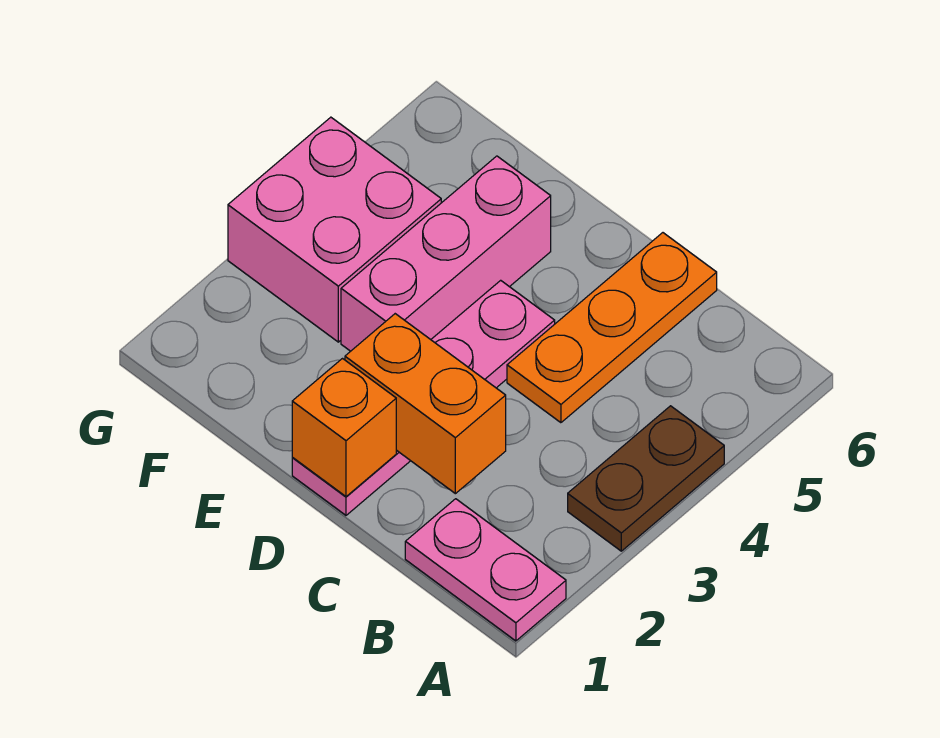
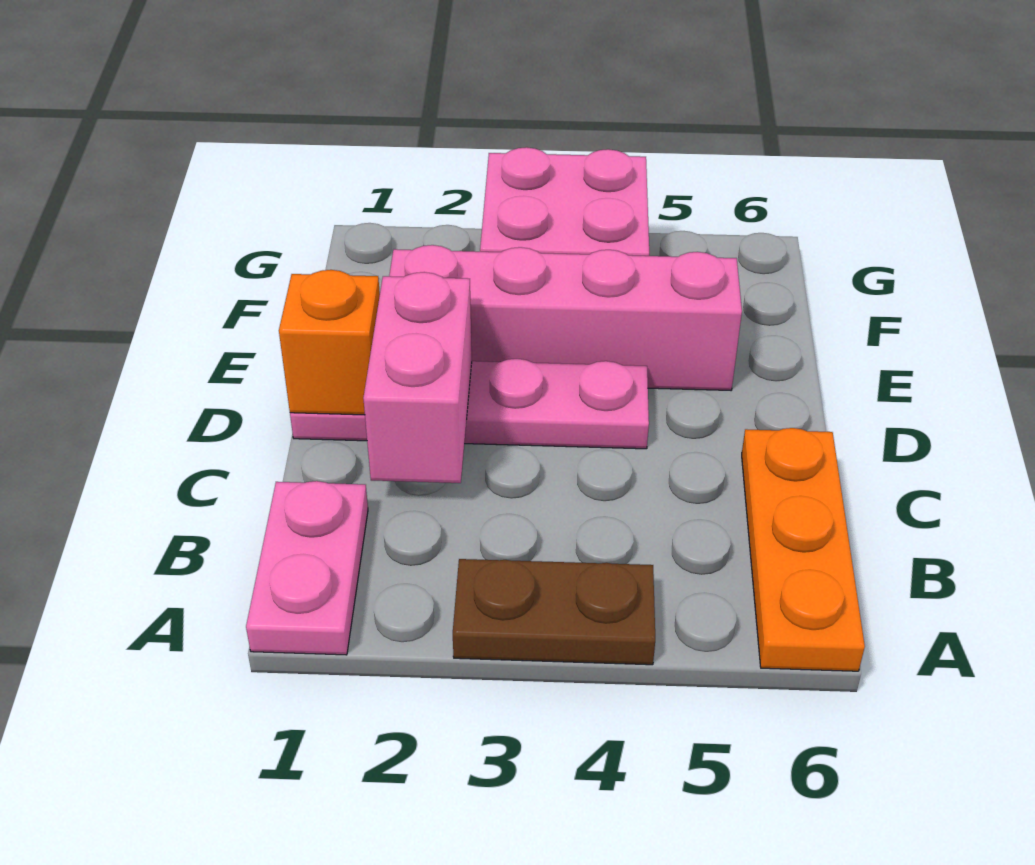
orange 1x2 brick [345,314,506,494] -> pink 1x2 brick [363,272,472,483]
orange 1x3 plate [507,233,717,423] -> orange 1x3 plate turned to [742,428,865,671]
pink 1x3 brick [341,156,551,351] -> pink 1x4 brick [389,245,742,390]

